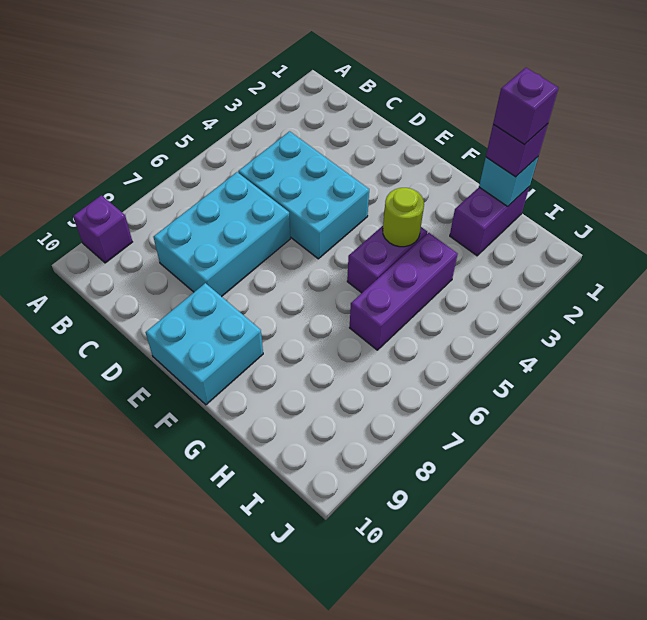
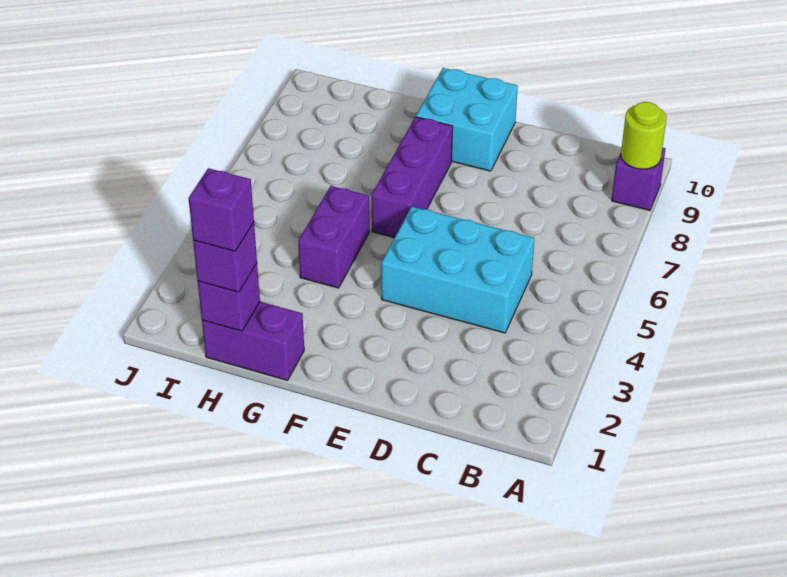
cyan 2x3 brick [154,172,290,297] -> none
lime 1x1 round brick [383,188,424,247] -> lime 1x1 round brick moved to [621,102,667,169]
purple 1x2 brick [450,187,529,256] -> purple 1x2 brick turned to [202,302,304,380]
cyan 1x1 brick [479,157,538,207] -> purple 1x1 brick [198,263,260,331]
purple 1x3 brick [350,233,458,350] -> purple 1x3 brick moved to [372,117,453,238]

